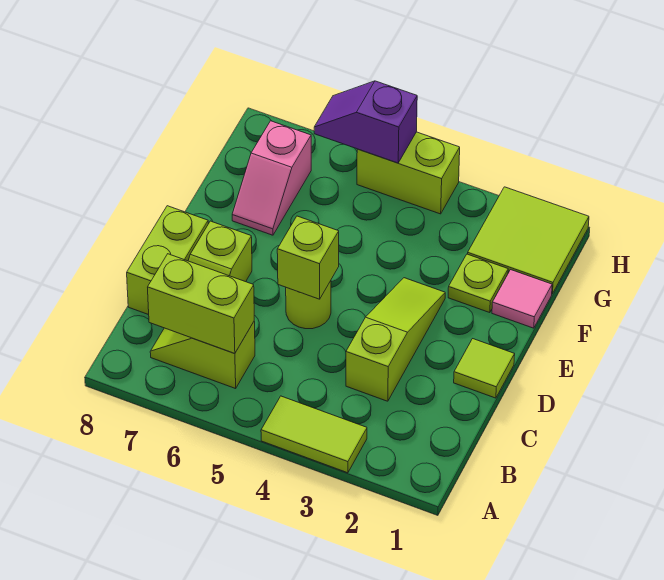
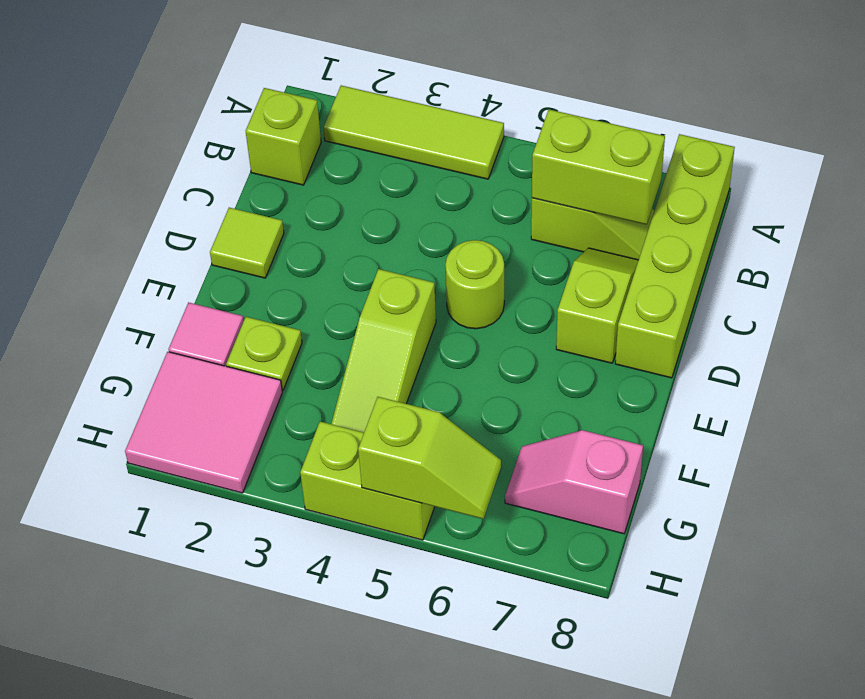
lime 1x2 tile [261,396,367,473] -> lime 1x3 tile [323,85,504,179]
lime 1x3 slope [346,278,445,401] -> lime 1x3 slope moved to [331,269,436,432]
lime 1x2 brick [127,206,208,315] -> lime 1x4 brick [615,134,735,378]
lime 1x1 brick [277,216,339,299] -> lime 1x1 brick moved to [246,88,321,185]
pink 1x2 slope [232,121,311,235] -> pink 1x2 slope turned to [505,430,643,534]
lime 2x2 tile [468,187,589,294] -> pink 2x2 tile [125,352,282,493]
purple 1x2 slope [314,81,417,163] -> lime 1x2 slope [358,397,501,519]

